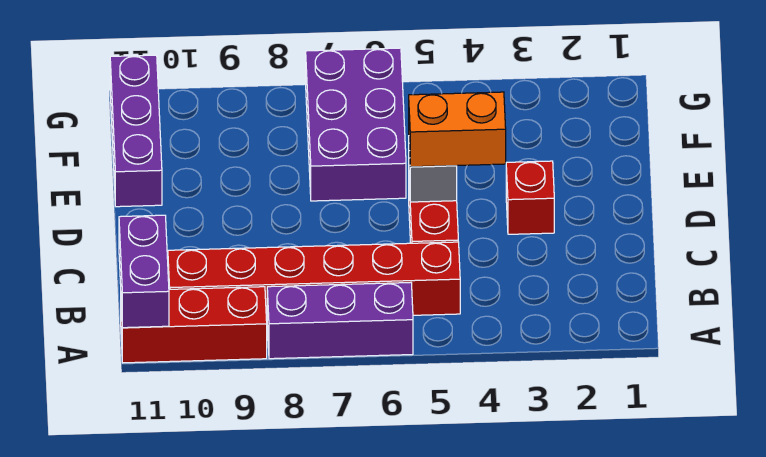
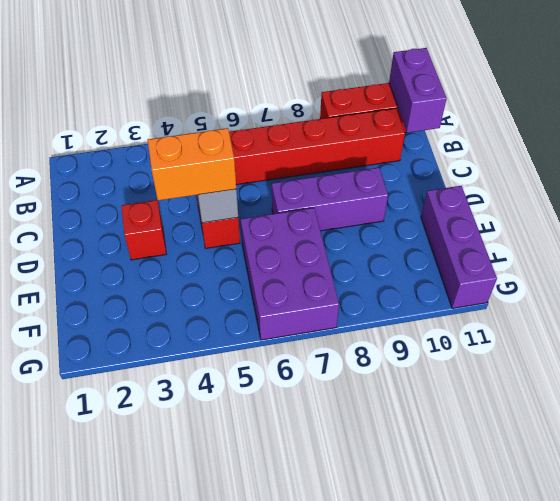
purple 1x3 brick [267,283,413,359] -> purple 1x3 brick moved to [272,168,388,231]

